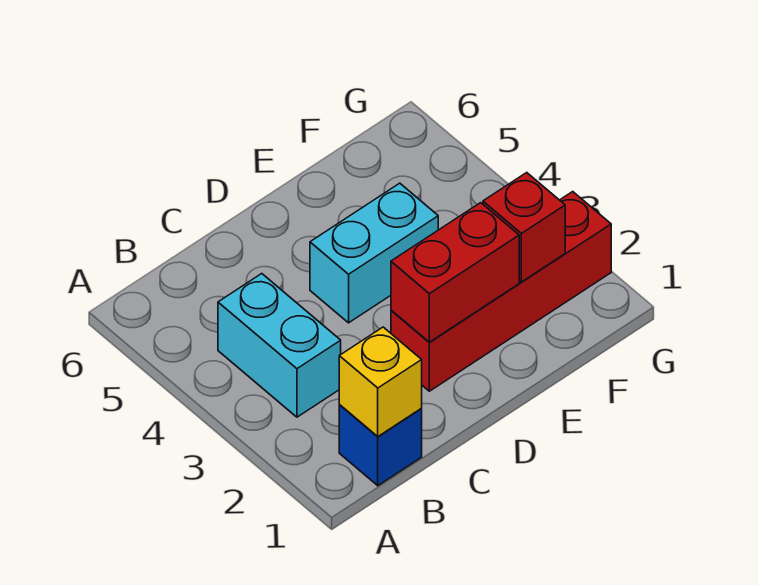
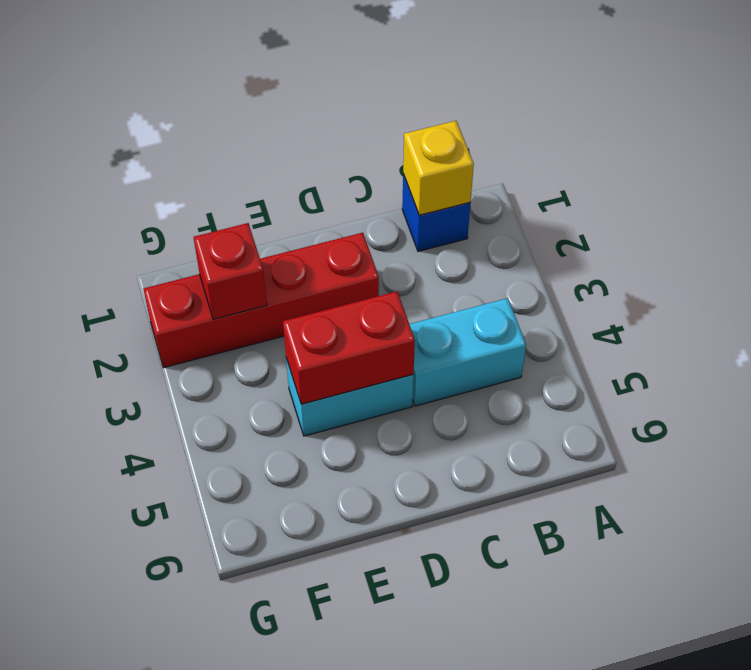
cyan 1x2 brick [218,274,341,417] -> cyan 1x2 brick turned to [409,298,526,406]
red 1x2 brick [391,203,519,342] -> red 1x2 brick moved to [283,292,415,404]

